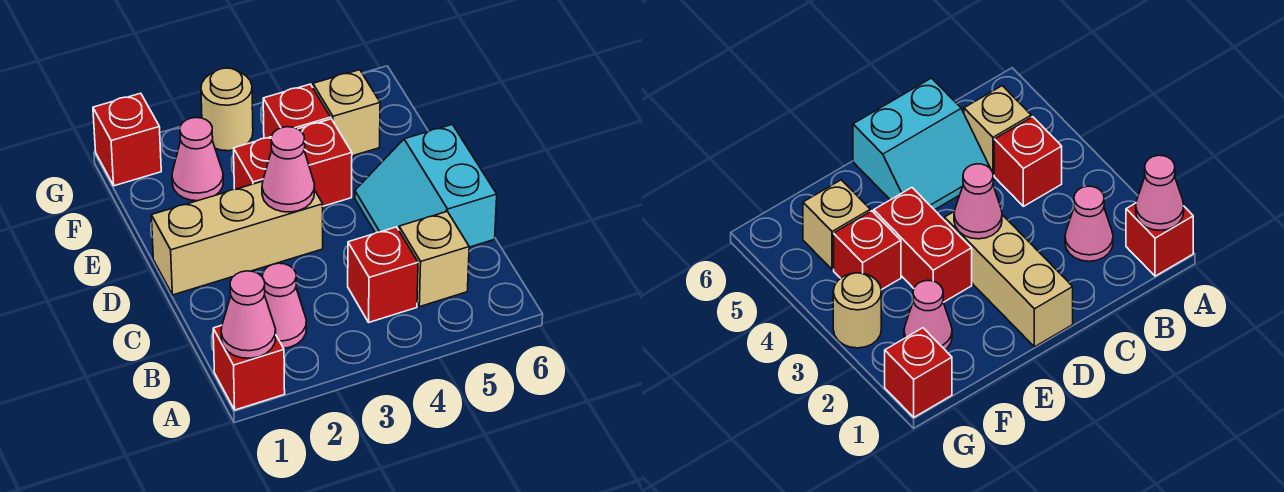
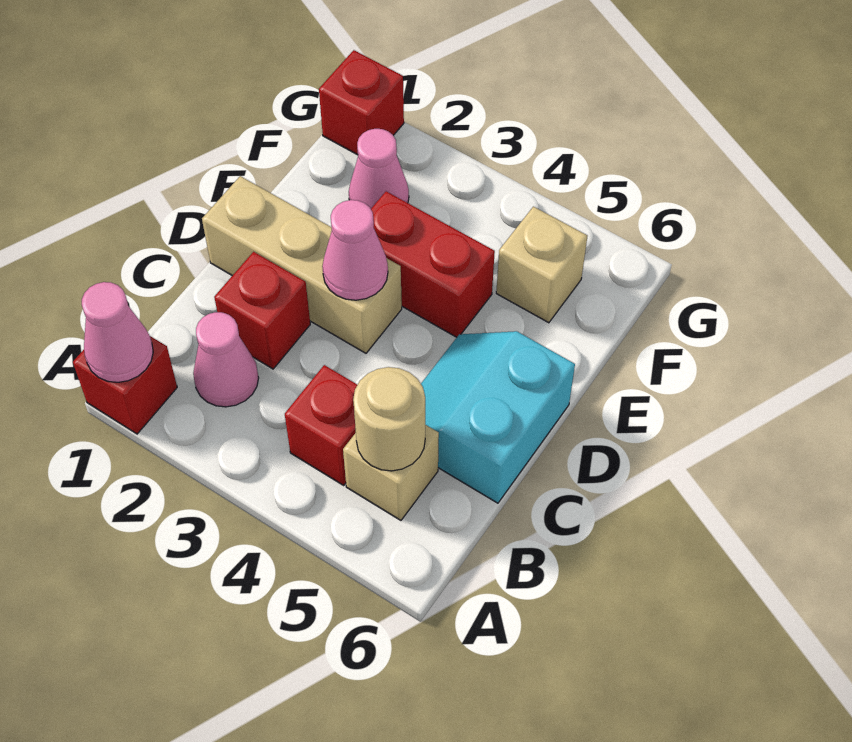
red 1x1 brick [263,84,331,138] -> red 1x1 brick moved to [214,252,310,369]
tan 1x1 round brick [201,68,253,151] -> tan 1x1 round brick moved to [353,367,425,471]

